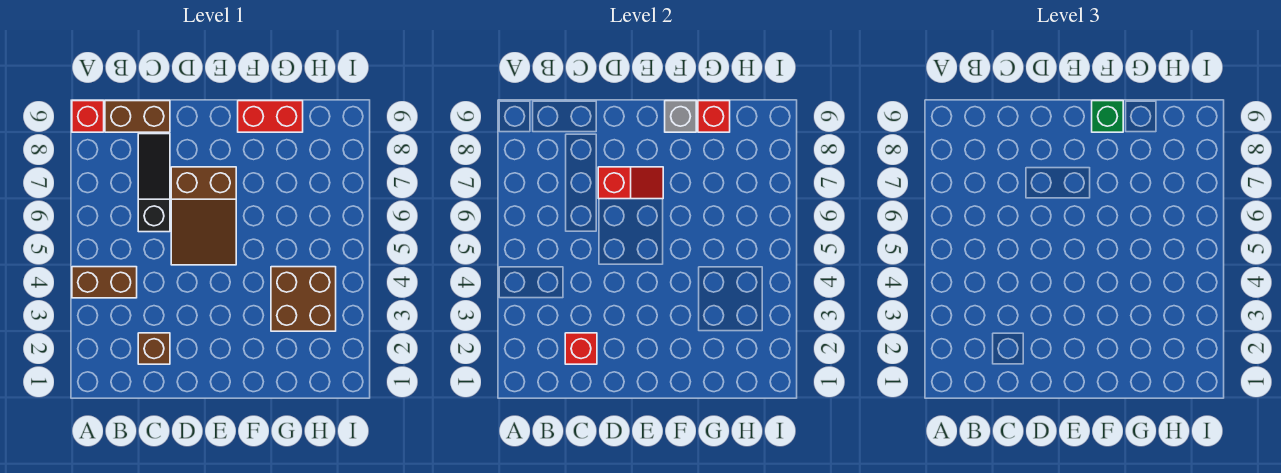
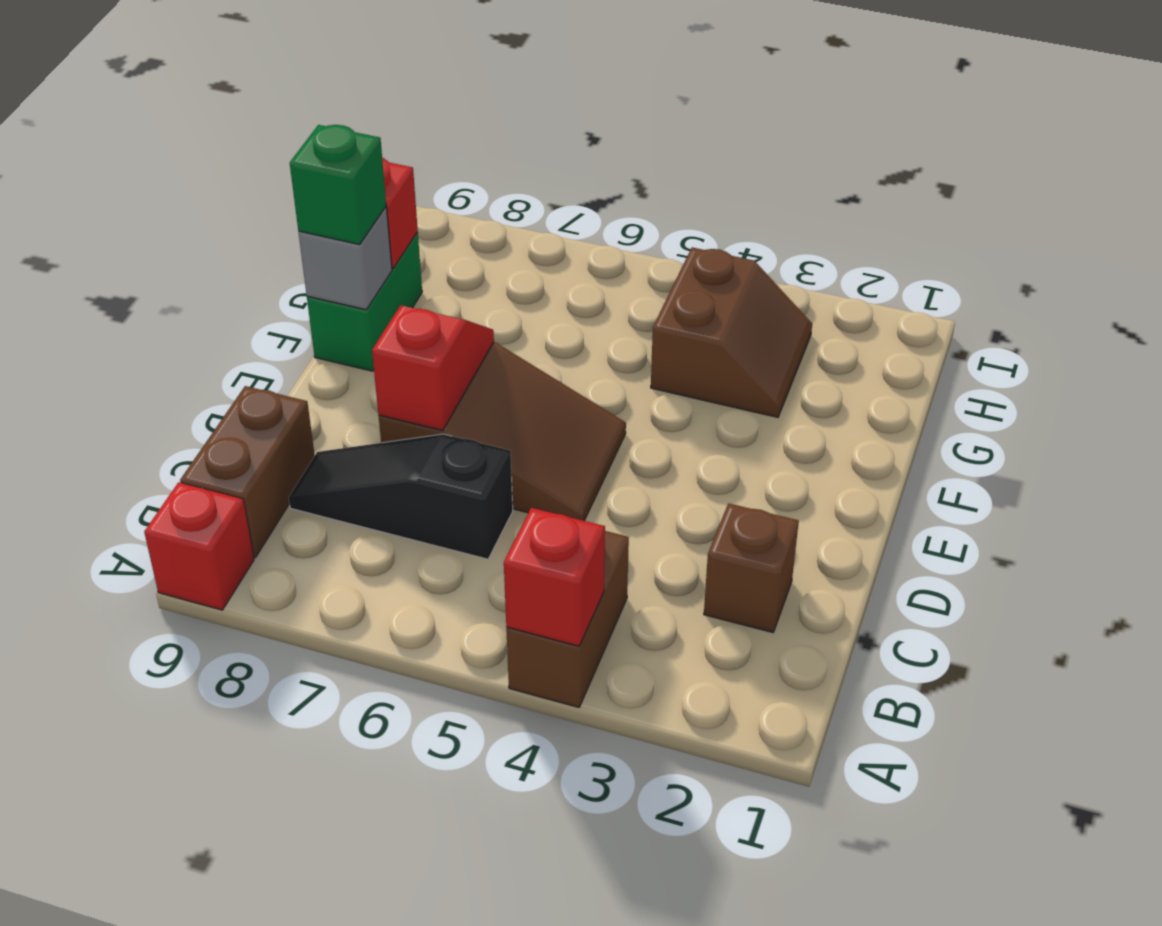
red 1x1 brick [565,333,597,364] -> red 1x1 brick moved to [504,508,605,646]
red 1x2 brick [238,101,303,132] -> green 1x2 brick [307,232,422,371]
brown 2x2 brick [271,267,336,331] -> brown 2x2 slope [651,247,812,417]

